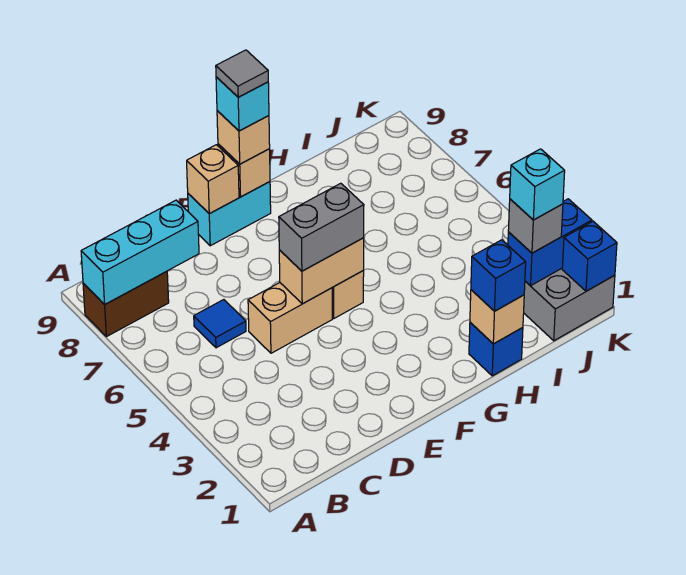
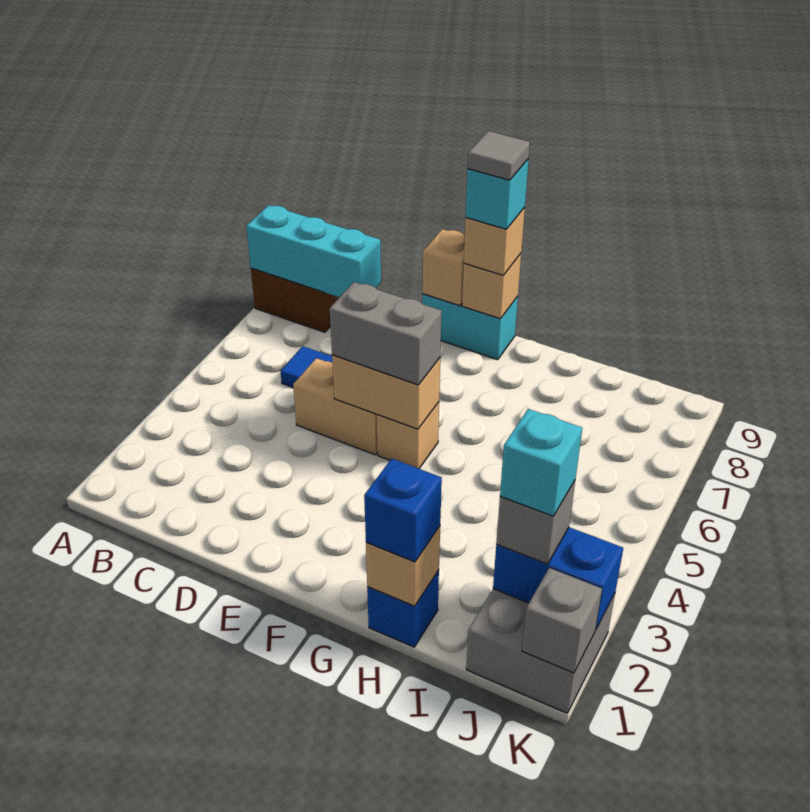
blue 1x1 brick [562,221,617,291] -> grey 1x1 brick [522,568,602,673]

